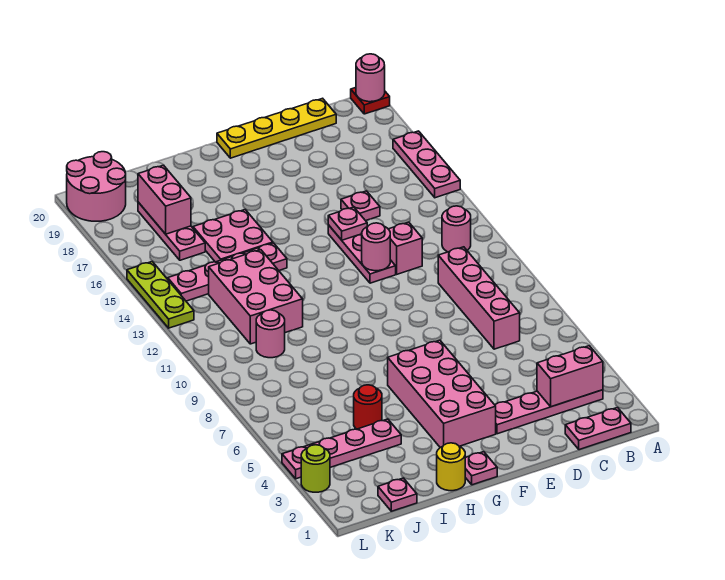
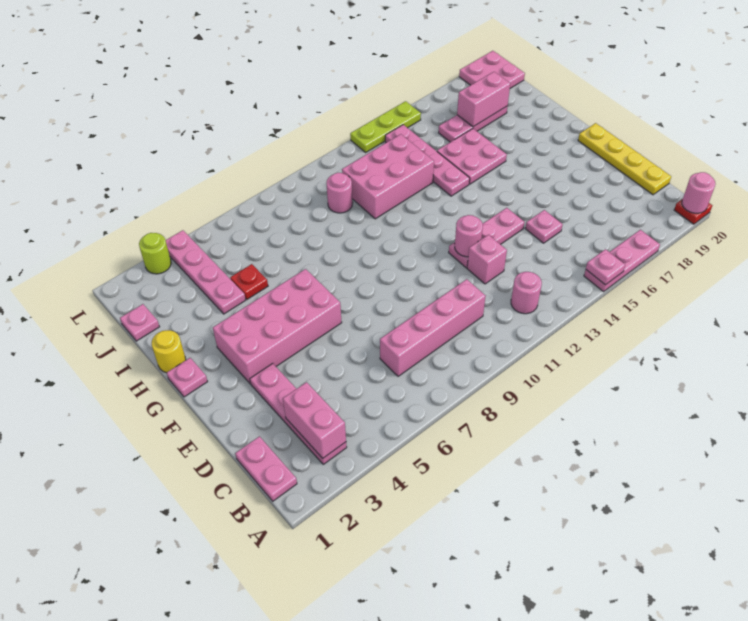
pink 1x1 plate [328,207,367,240] -> pink 1x1 plate moved to [586,249,625,285]
red 1x1 round brick [354,385,382,429] -> red 1x1 plate [230,264,268,299]
pink 2x2 round brick [67,152,126,221] -> pink 2x2 plate [459,51,525,88]

